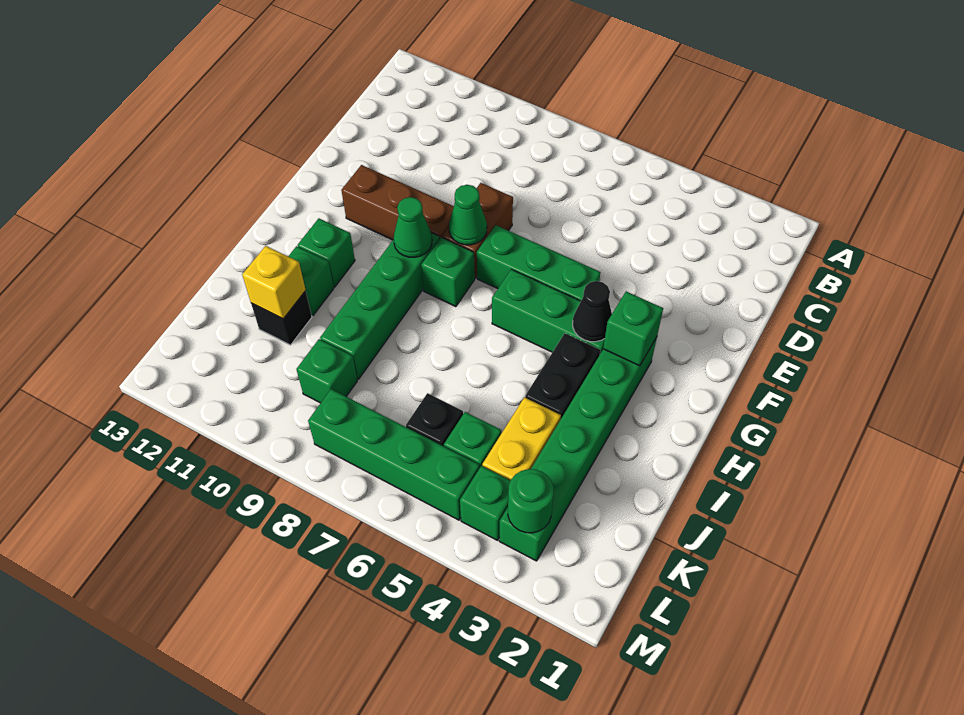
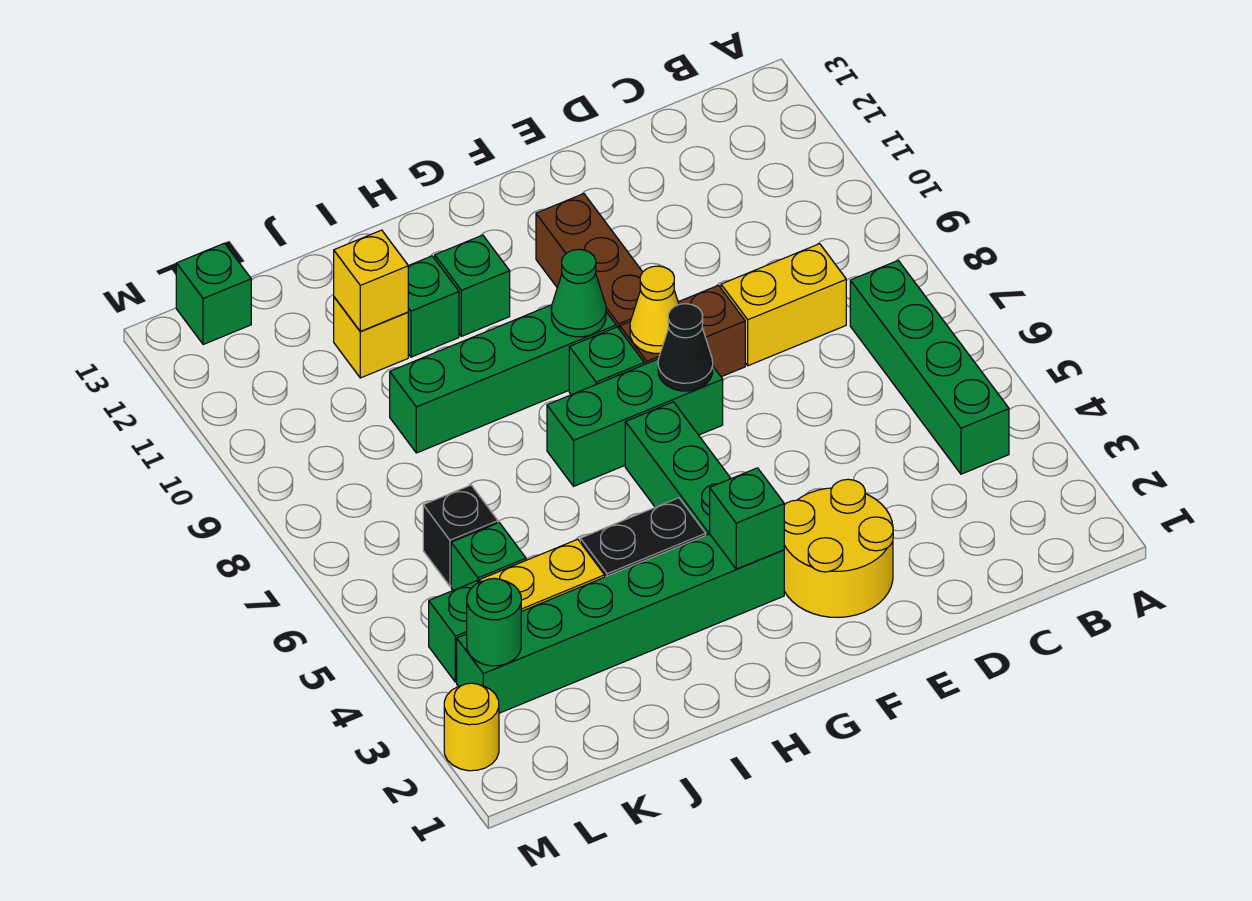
none -> yellow 1x2 brick [721,244,846,366]
none -> yellow 2x2 round brick [784,479,893,618]
green 1x3 brick [477,225,601,301] -> green 1x3 brick turned to [547,359,723,486]
green 1x1 cone [449,185,487,245] -> yellow 1x1 cone [630,266,679,353]
black 1x1 cone [573,281,612,342] -> black 1x1 cone moved to [658,304,713,391]
black 1x1 brick [251,291,312,345] -> yellow 1x1 brick [334,297,408,378]
green 1x1 brick [297,339,357,403] -> green 1x1 brick moved to [176,243,251,345]
green 1x4 brick [308,389,480,520] -> green 1x4 brick moved to [850,261,1009,474]
none -> yellow 1x1 round brick [444,683,499,771]

